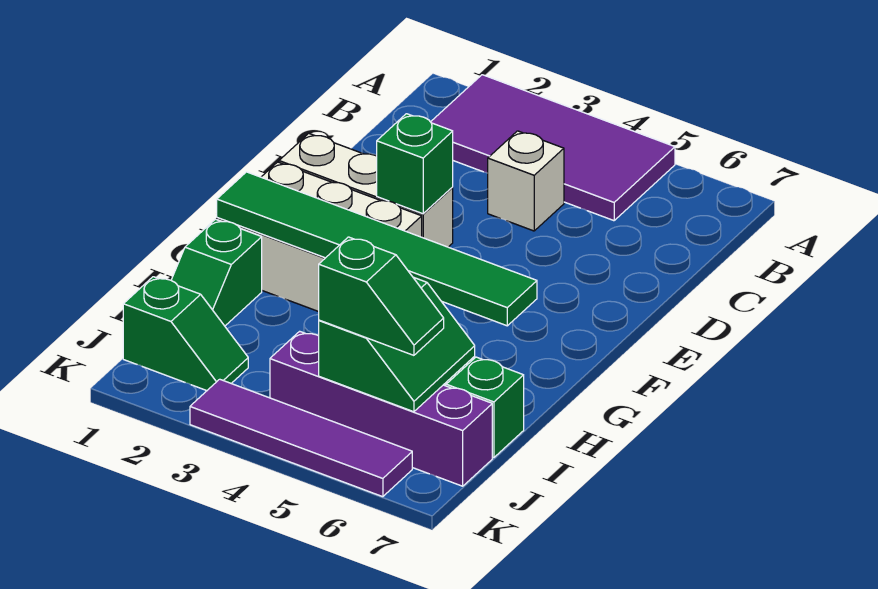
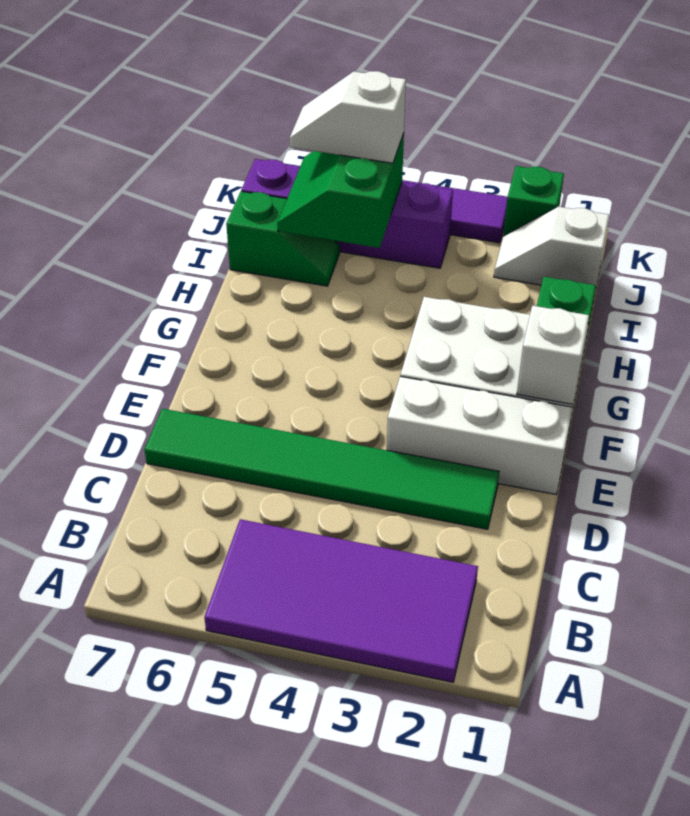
white 1x1 brick [488,131,564,231] -> white 1x1 brick moved to [517,306,589,404]
green 1x1 brick [377,114,453,214] -> green 1x1 brick moved to [503,166,564,236]
green 1x6 tile [217,172,537,326] -> green 1x6 tile moved to [144,409,499,529]
green 1x2 slope [123,277,248,391] -> white 1x2 slope [494,207,609,285]
green 1x2 slope [319,237,444,355] -> white 1x2 slope [290,71,406,163]

